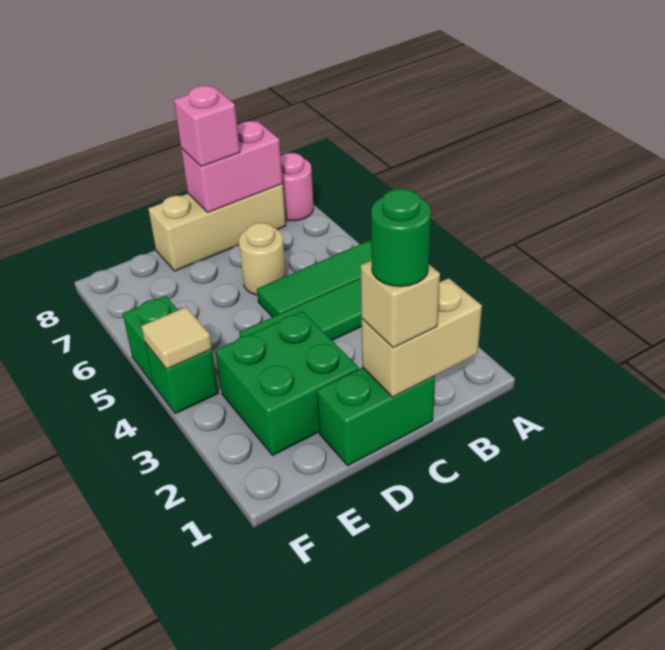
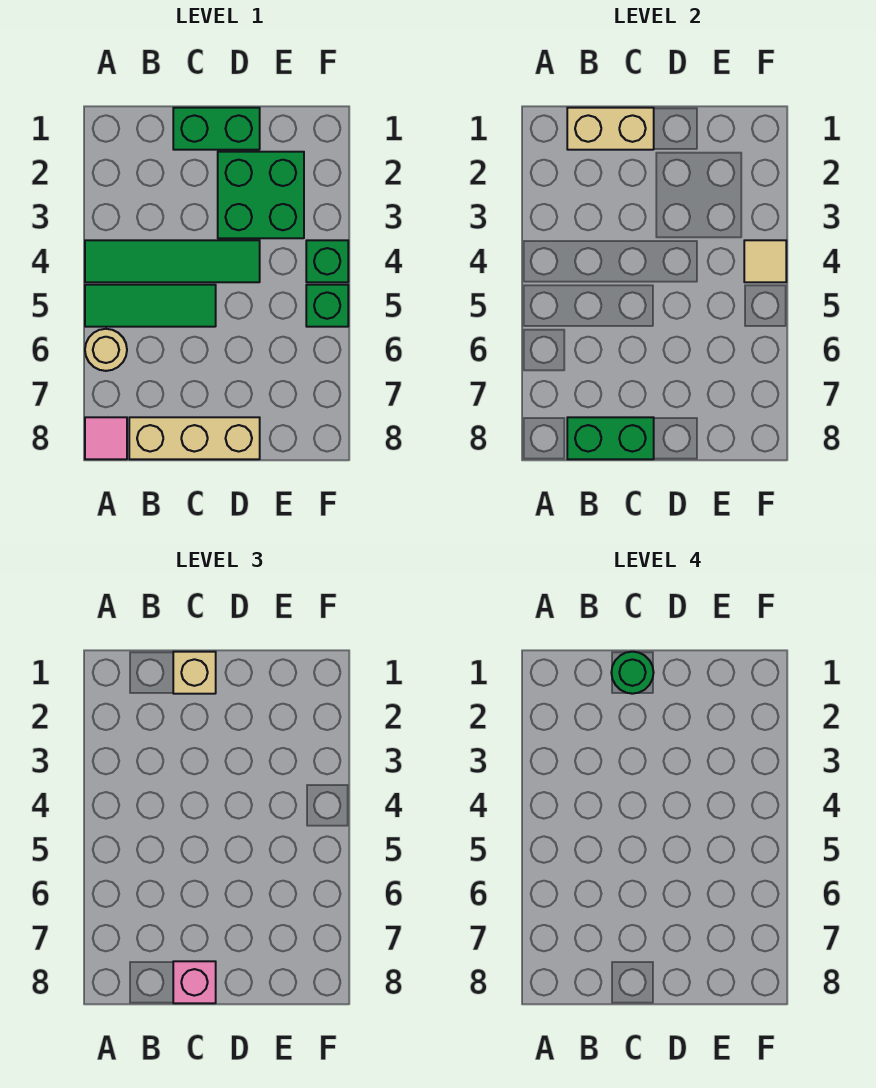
pink 1x1 round brick [281,153,314,221] -> pink 1x1 tile [85,417,127,459]
pink 1x2 brick [181,121,283,212] -> green 1x2 brick [567,417,654,459]
tan 1x1 round brick [239,223,286,295] -> tan 1x1 round brick moved to [85,329,127,371]

